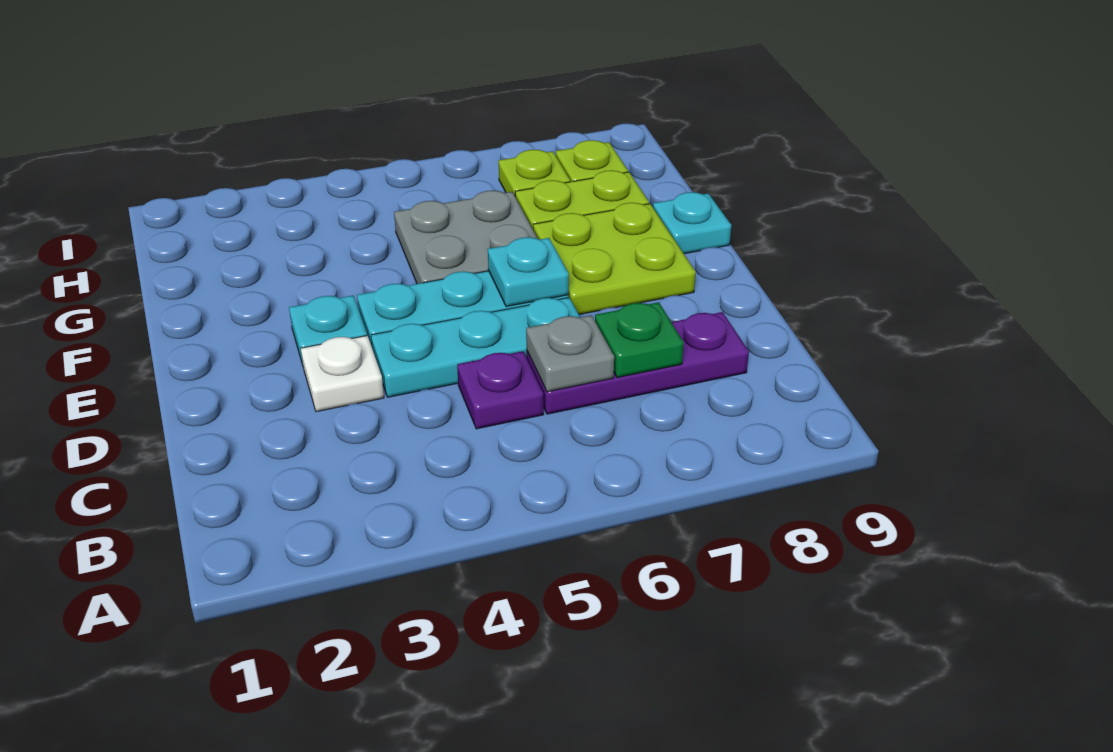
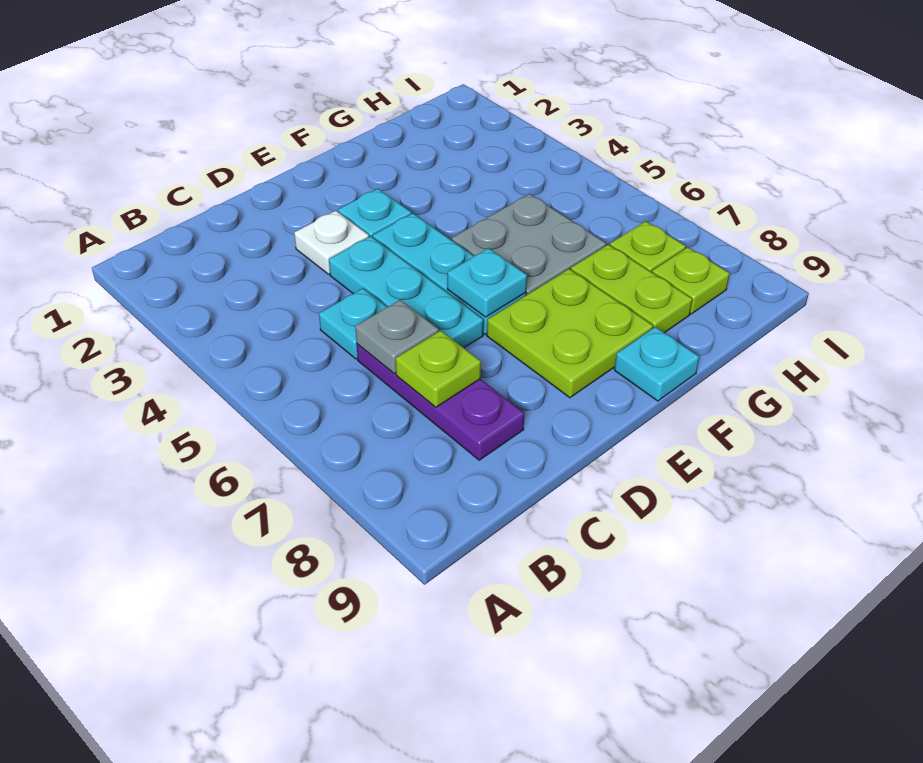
purple 1x1 plate [457,351,544,429] -> cyan 1x1 plate [319,288,387,359]
green 1x1 plate [595,302,684,378] -> lime 1x1 plate [396,331,481,407]

